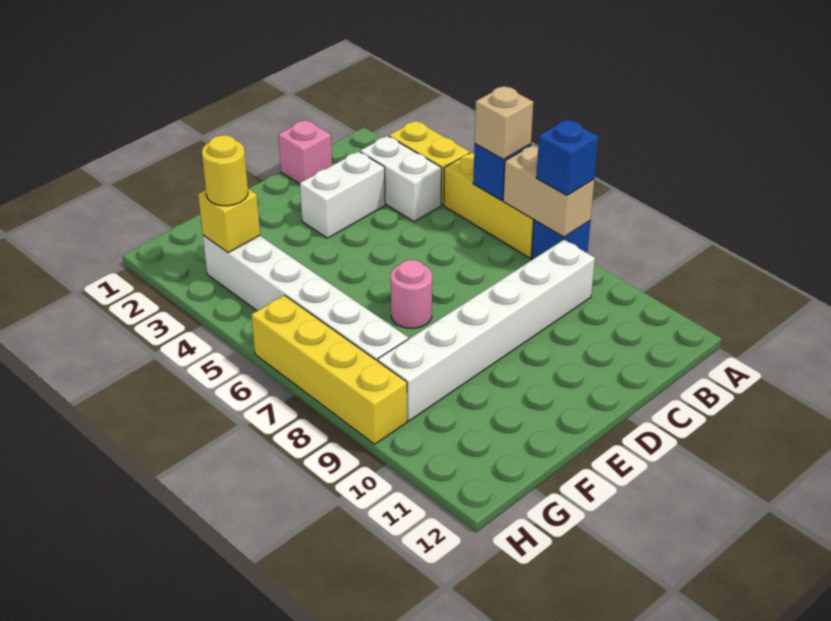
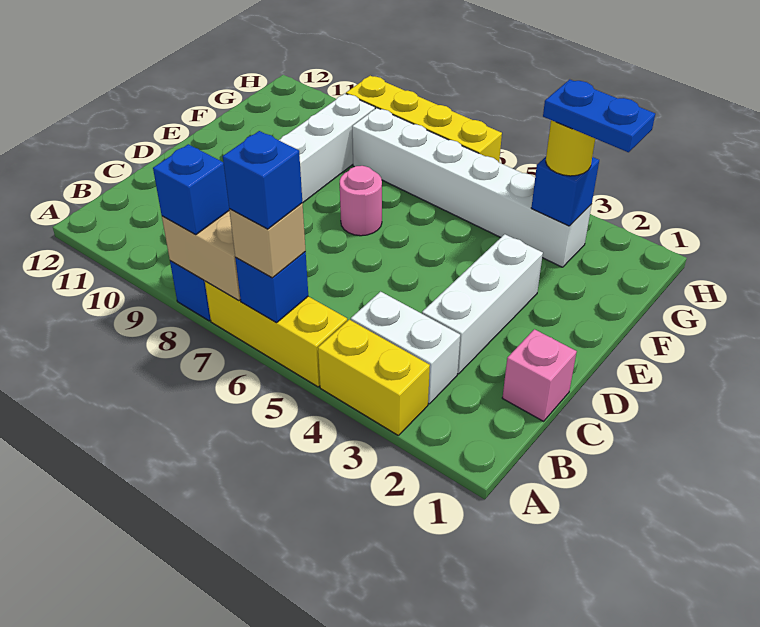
none -> blue 1x1 brick [223,131,302,229]
white 1x2 brick [300,151,385,238] -> white 1x3 brick [422,234,543,374]
none -> blue 1x2 plate [543,80,655,152]
yellow 1x1 brick [198,189,260,253] -> blue 1x1 brick [531,157,599,226]

